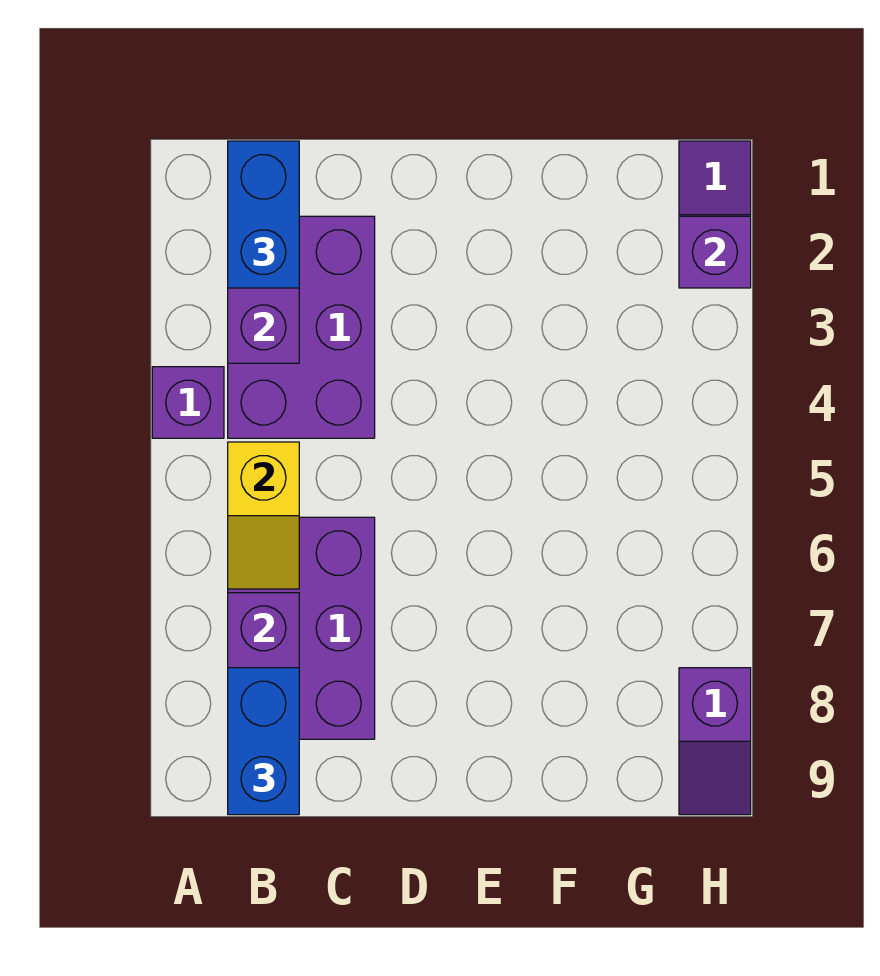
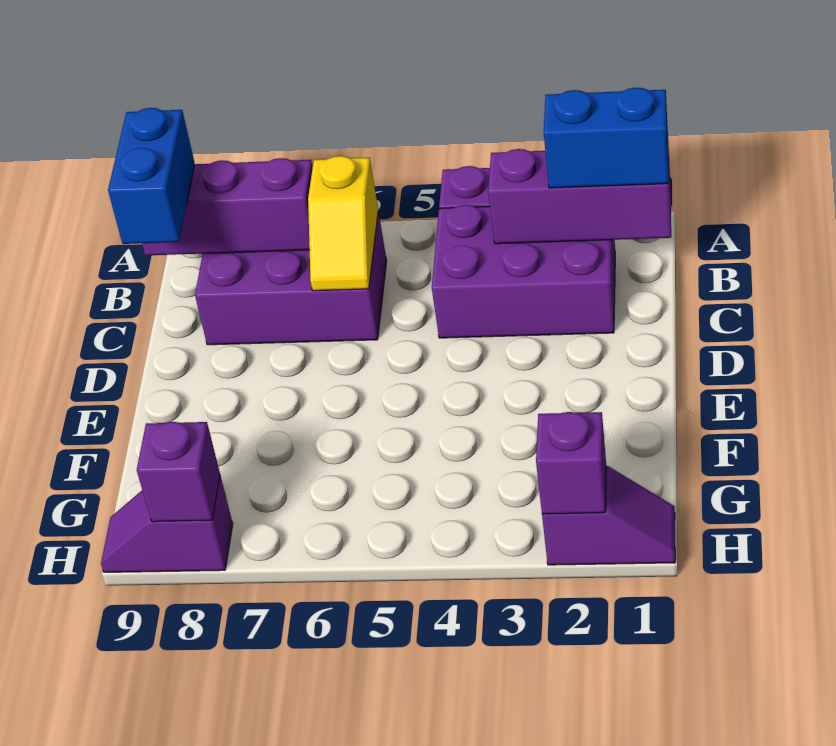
yellow 1x2 slope [228,442,299,589] -> yellow 1x2 slope turned to [308,156,378,291]
blue 1x2 brick [228,668,299,815] -> blue 1x2 brick turned to [108,108,195,244]
none -> purple 1x1 brick [137,422,220,522]

